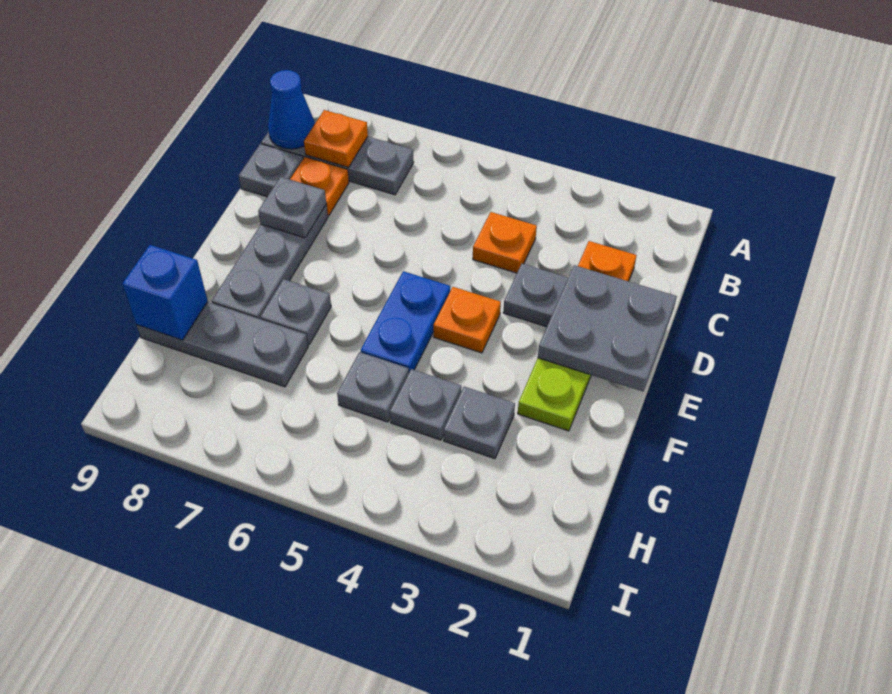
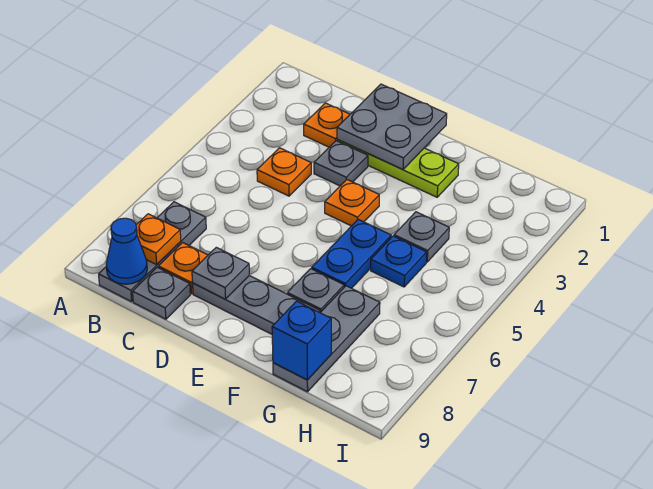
blue 1x2 plate [361,271,450,372] -> blue 1x2 plate turned to [312,219,391,288]
grey 1x1 plate [444,387,515,459] -> none
grey 1x1 plate [337,352,409,422] -> blue 1x1 plate [371,236,427,287]

